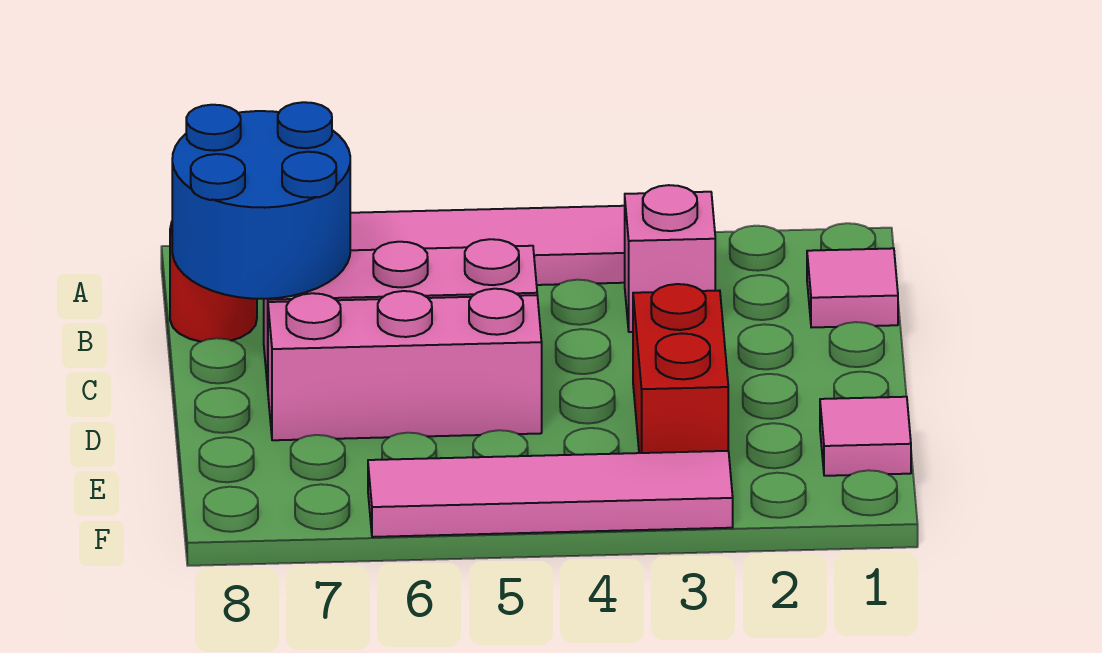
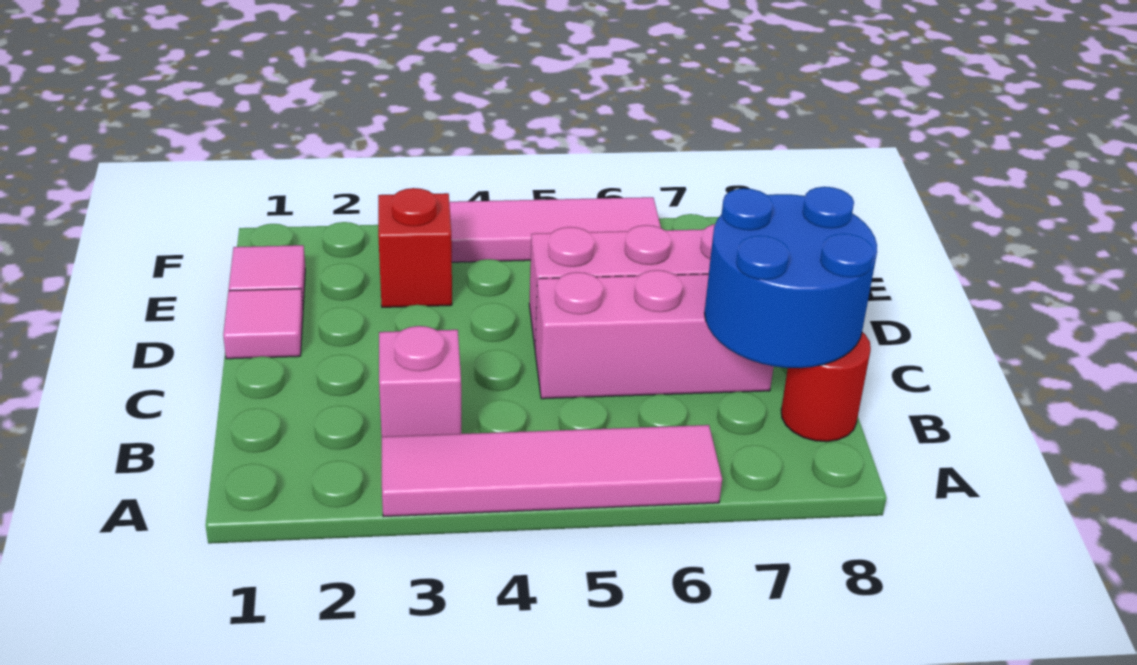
pink 1x1 tile [807,248,898,328] -> pink 1x1 tile moved to [223,289,303,359]
red 1x2 brick [633,284,728,453] -> red 1x1 brick [378,188,452,307]

